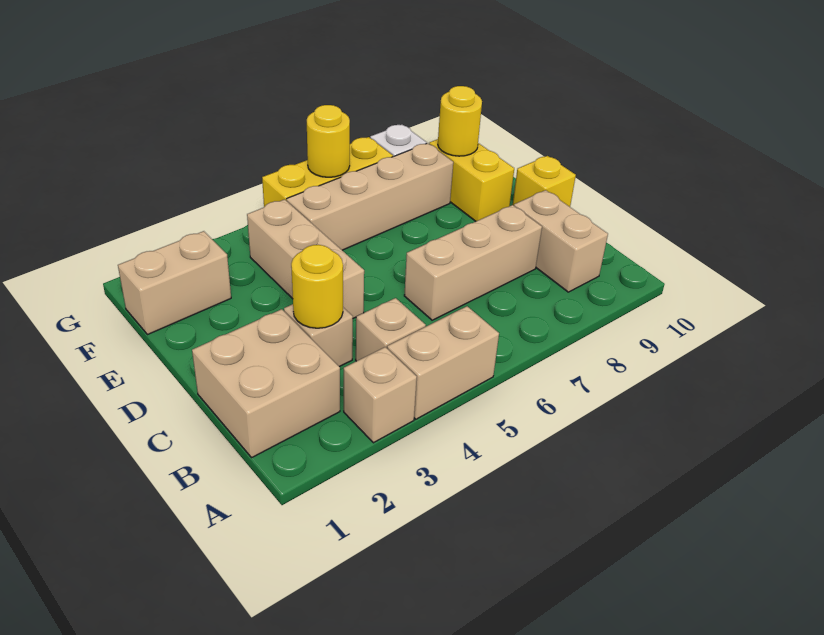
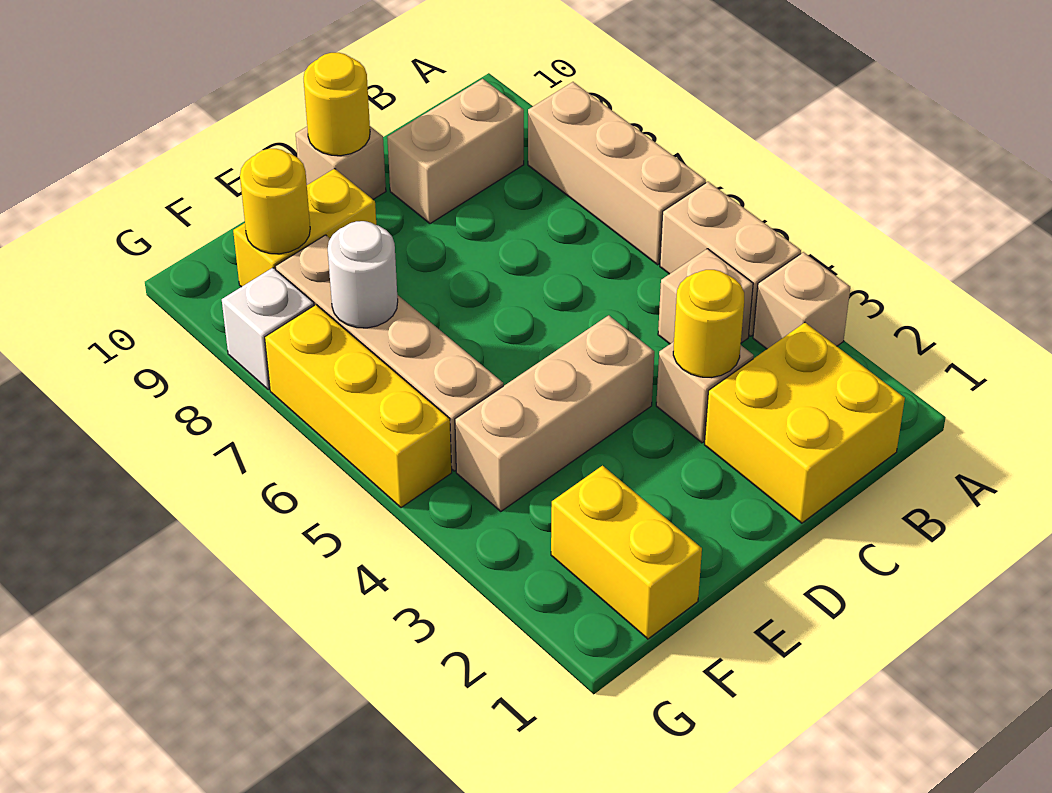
tan 2x2 brick [192,309,340,457] -> yellow 2x2 brick [704,323,905,523]
tan 1x3 brick [404,205,542,320] -> tan 1x3 brick moved to [528,82,706,265]
yellow 1x1 brick [513,156,576,207] -> tan 1x1 brick [296,126,386,199]
tan 1x2 brick [118,231,231,335] -> yellow 1x2 brick [551,466,702,639]
none -> white 1x1 round brick [328,221,398,328]
yellow 1x1 round brick [307,105,350,177] -> yellow 1x1 round brick moved to [304,53,370,156]

